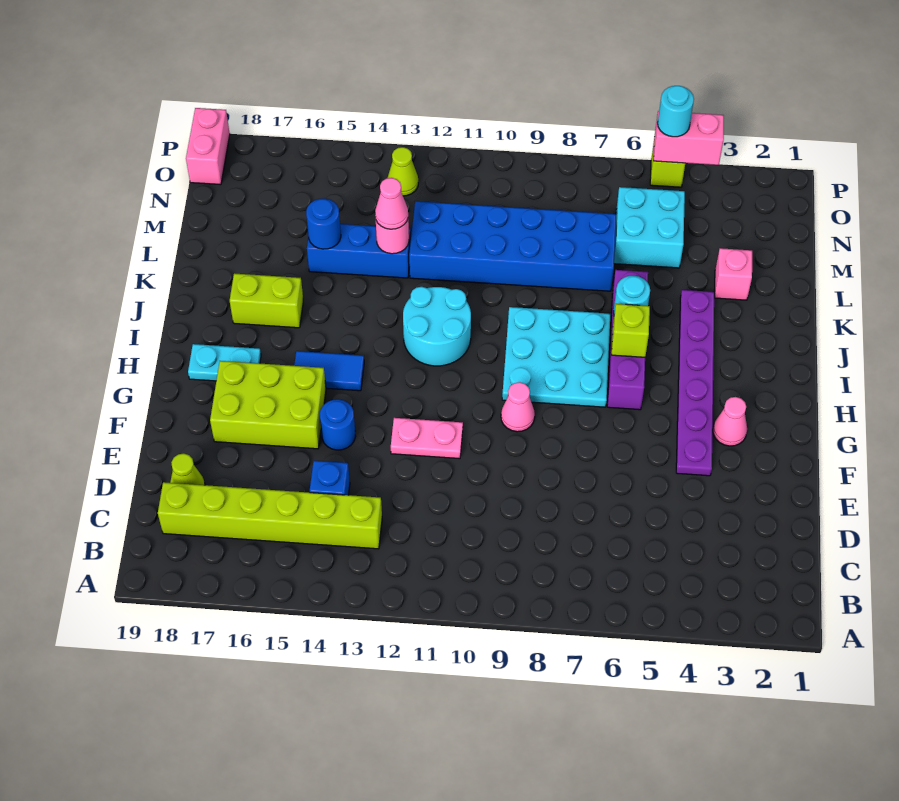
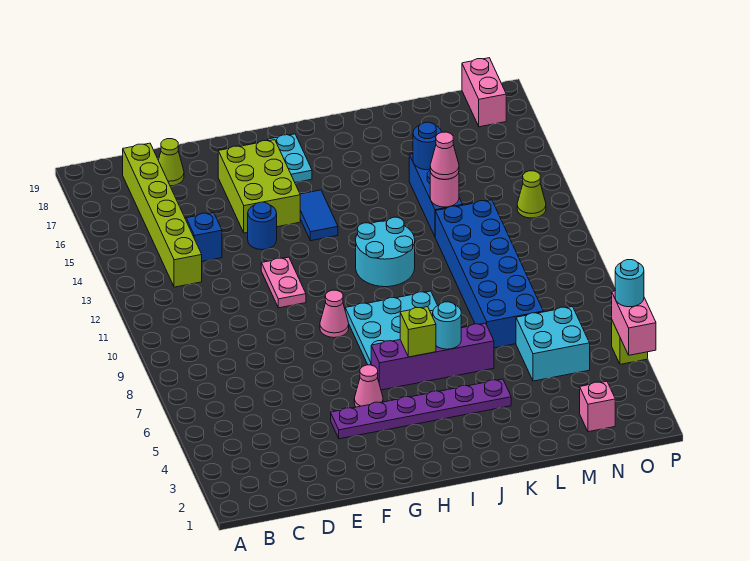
pink 1x1 cone [713,397,747,446] -> pink 1x1 cone moved to [354,365,383,407]
lime 1x2 brick [230,273,303,328] -> none
pink 1x1 brick [715,248,752,300] -> pink 1x1 brick moved to [580,381,615,432]
pink 1x2 brick [186,108,230,185] -> pink 1x2 brick turned to [462,58,506,127]

